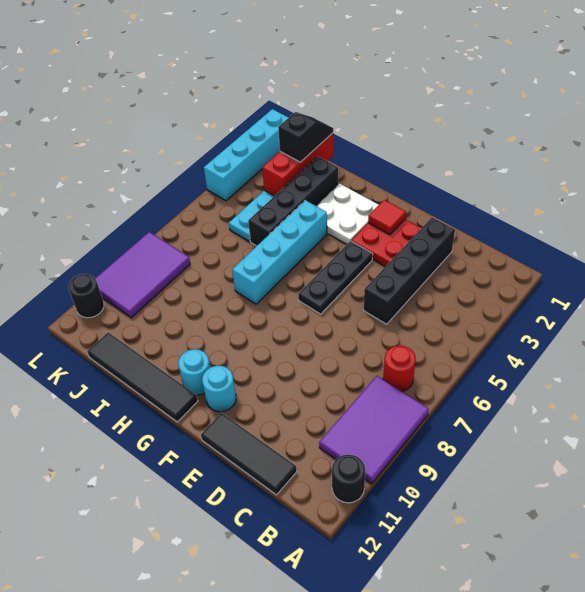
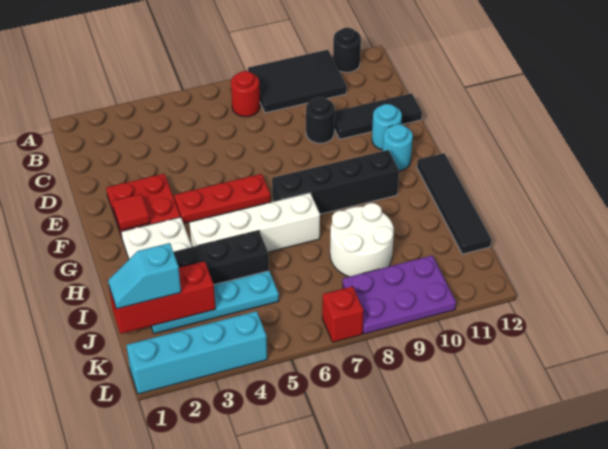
purple 2x3 tile [319,376,429,484] -> black 2x3 tile [248,50,347,113]
black 1x3 tile [201,413,297,495] -> black 1x3 tile turned to [334,93,422,139]
black 1x4 brick [364,217,455,324] -> black 1x4 brick moved to [272,150,399,214]
black 1x3 plate [298,241,373,314] -> red 1x3 plate [174,174,271,223]
cyan 1x1 round brick [178,349,210,395] -> cyan 1x1 round brick moved to [372,104,402,150]
cyan 1x4 brick [232,200,327,304] -> white 1x4 brick [189,193,320,252]
none -> white 2x2 round brick [330,203,394,277]
black 1x2 slope [278,112,333,162] -> cyan 1x2 slope [108,243,181,309]
purple 2x3 tile [95,232,190,318] -> purple 2x3 plate [343,256,456,334]
none -> red 1x1 brick [322,286,364,342]
black 1x1 round brick [68,274,104,318] -> black 1x1 round brick moved to [306,97,335,143]

